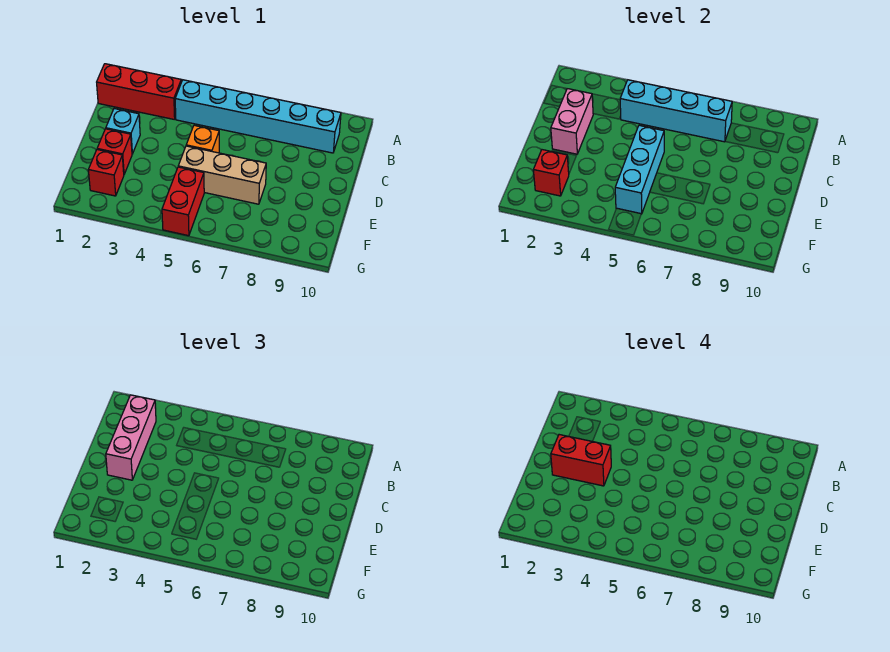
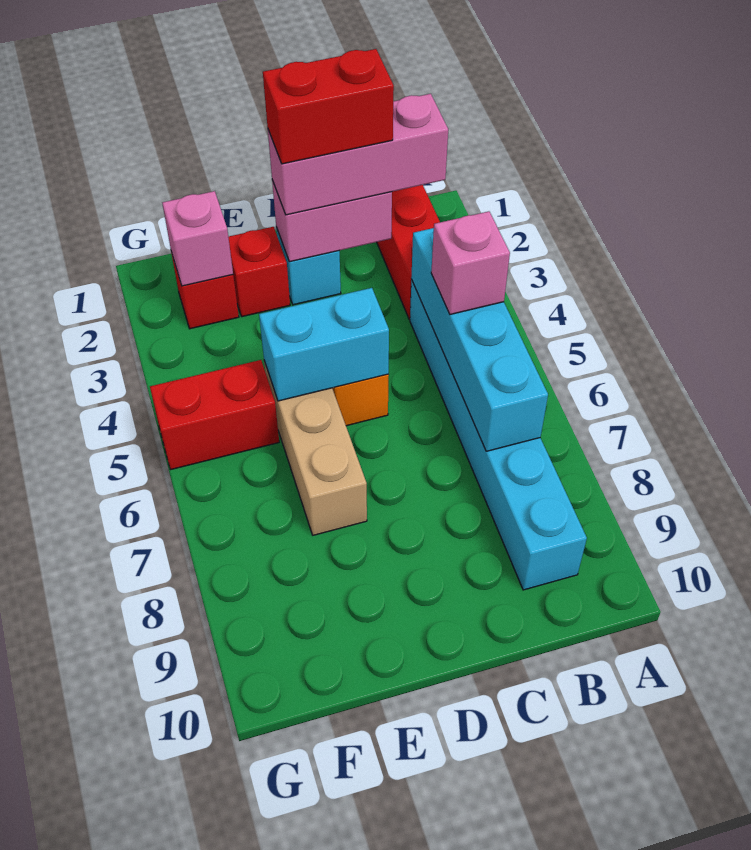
none -> pink 1x1 brick [431,211,510,314]
red 1x2 brick [551,435,611,486] -> red 1x2 brick turned to [263,49,394,164]
cyan 1x3 brick [615,125,664,214] -> cyan 1x2 brick [259,288,389,401]
red 1x1 brick [533,150,569,196] -> pink 1x1 brick [162,191,233,286]

